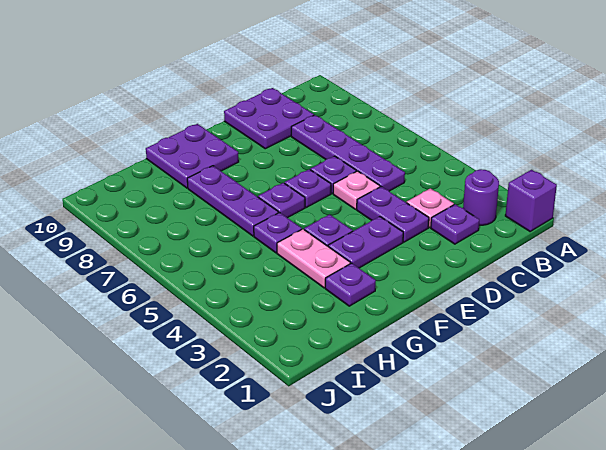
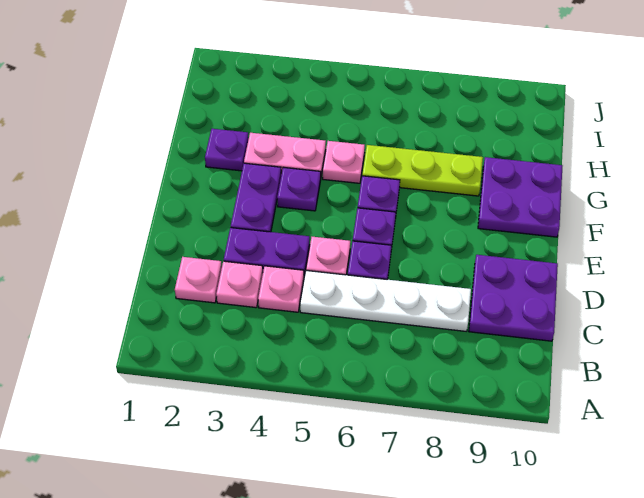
purple 1x1 brick [505,170,557,231] -> none
purple 1x1 round brick [463,169,499,225] -> none
purple 1x1 plate [431,204,479,244] -> pink 1x1 plate [175,257,222,303]
none -> pink 1x1 plate [258,266,304,312]
purple 1x4 plate [291,115,405,191] -> white 1x4 plate [300,271,471,331]
purple 1x1 plate [254,212,302,253] -> pink 1x1 plate [323,141,365,183]
purple 1x3 plate [187,166,278,236] -> lime 1x3 plate [362,145,483,196]

